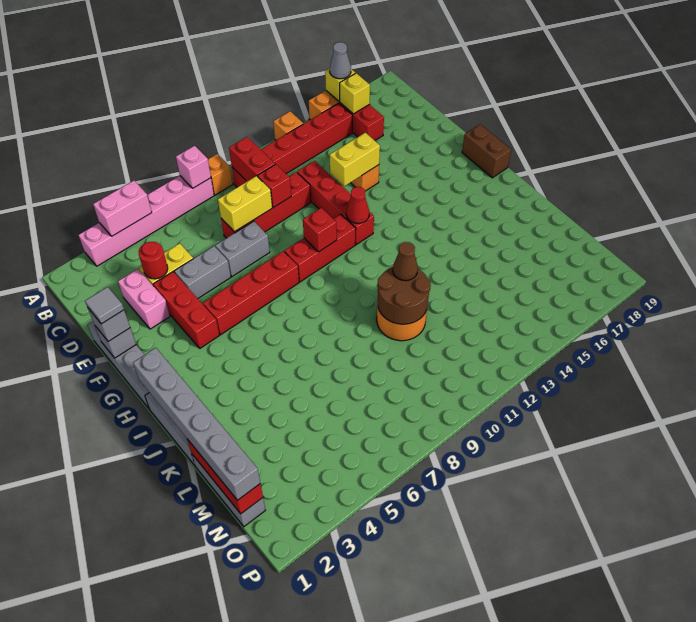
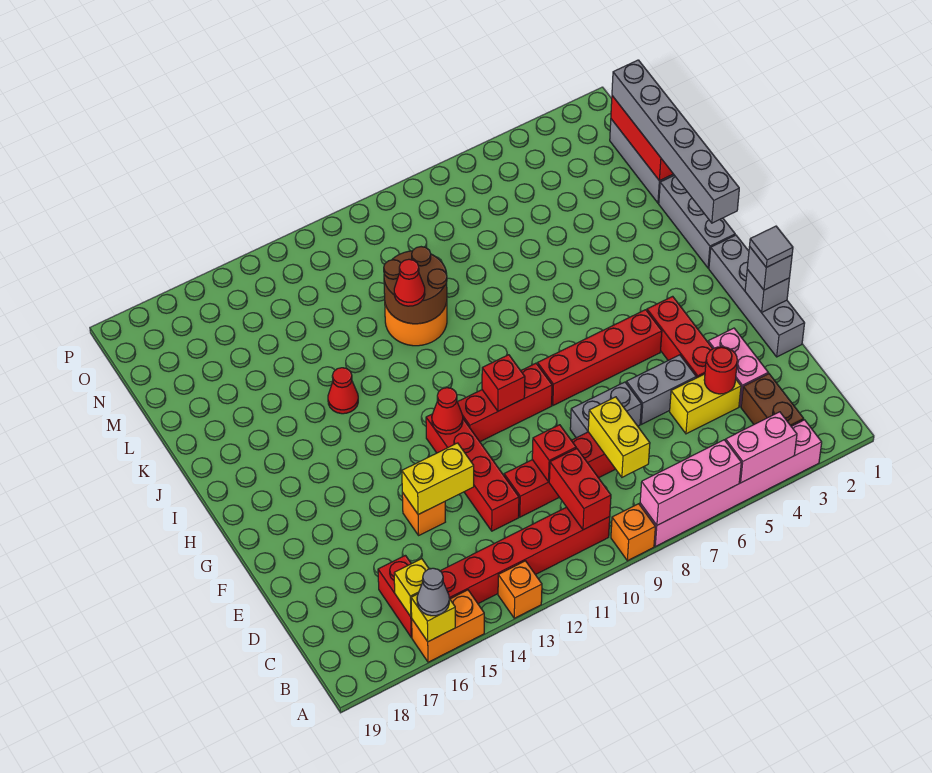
pink 1x1 brick [176,146,211,188] -> pink 1x3 brick [640,440,741,525]
yellow 1x2 brick [218,176,272,232] -> yellow 1x2 brick turned to [588,397,650,477]
brown 1x2 brick [462,124,511,178] -> brown 1x2 brick moved to [741,374,804,426]
none -> red 1x1 cone [328,368,358,414]
brown 1x1 cone [393,242,418,281] -> red 1x1 cone [394,259,425,306]

